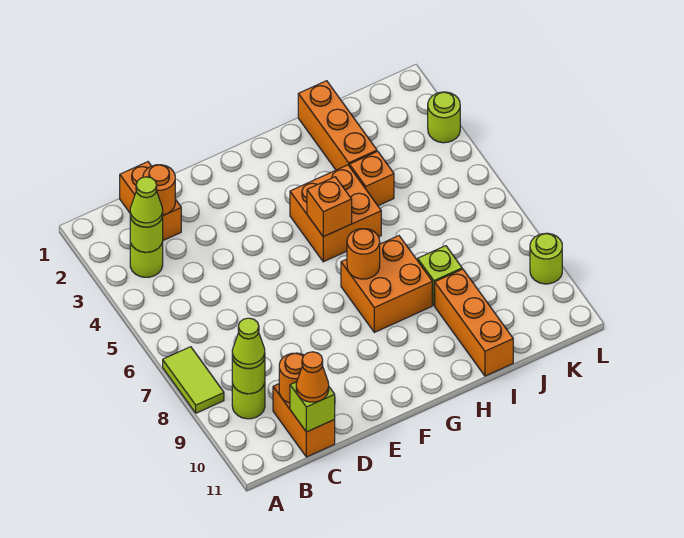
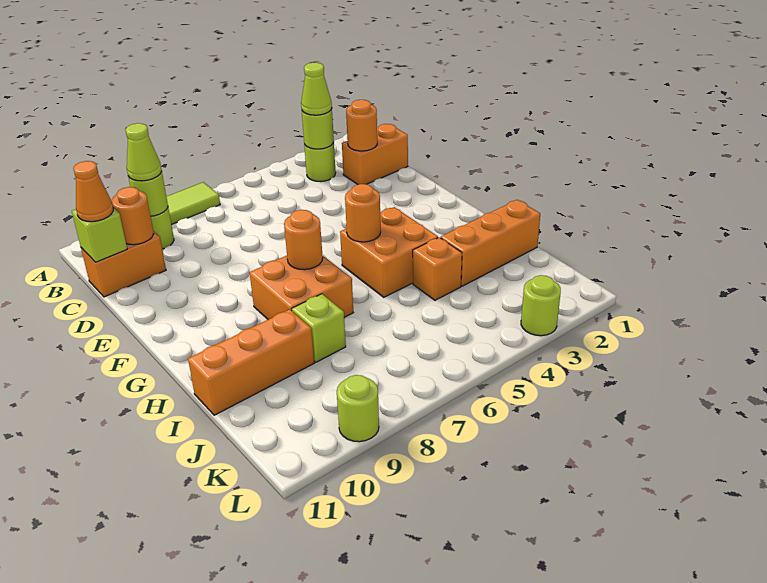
orange 1x1 brick [307,177,352,237] -> orange 1x1 round brick [345,184,381,242]

